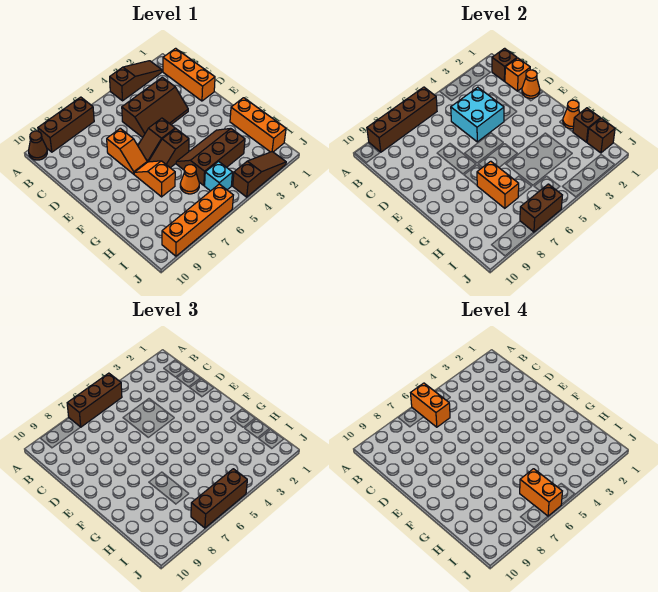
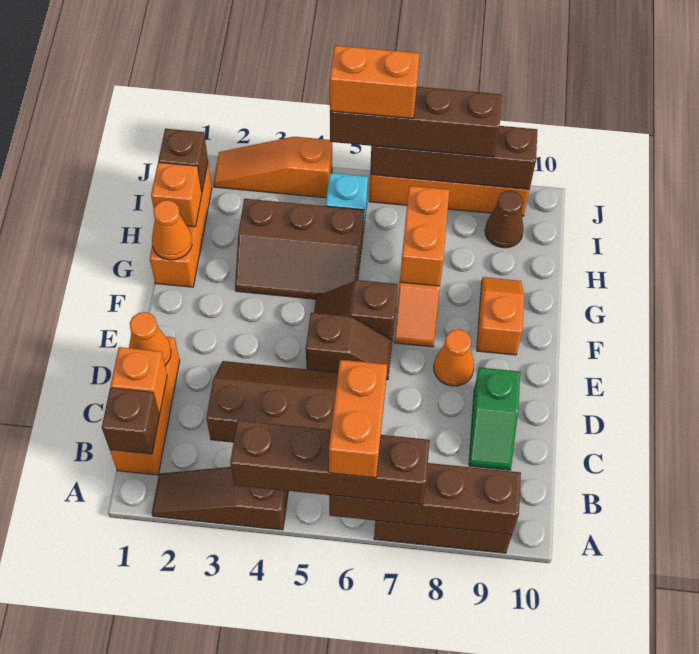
brown 1x3 brick [67,373,122,427] -> brown 1x4 brick [230,420,430,505]
brown 1x1 cone [29,131,47,160] -> brown 1x1 cone moved to [485,191,524,248]
cyan 2x2 brick [451,87,504,142] -> none
none -> green 1x2 slope [469,367,520,470]
orange 1x2 slope [107,128,147,174] -> orange 1x2 slope moved to [477,277,524,355]
brown 1x2 slope [149,129,189,168] -> brown 1x2 slope turned to [314,280,398,340]
brown 1x1 brick [573,108,600,142] -> orange 1x1 brick [151,162,202,227]
orange 1x1 cone [180,165,199,194] -> orange 1x1 cone moved to [434,329,474,386]
orange 1x2 brick [520,469,562,516] -> orange 1x2 brick turned to [330,46,420,119]
brown 1x3 slope [233,152,286,197] -> orange 1x3 slope [213,137,332,198]
brown 1x3 brick [191,469,247,528] -> brown 1x4 brick [330,87,502,157]
brown 1x2 brick [520,184,562,232] -> brown 1x4 brick [370,126,537,189]

